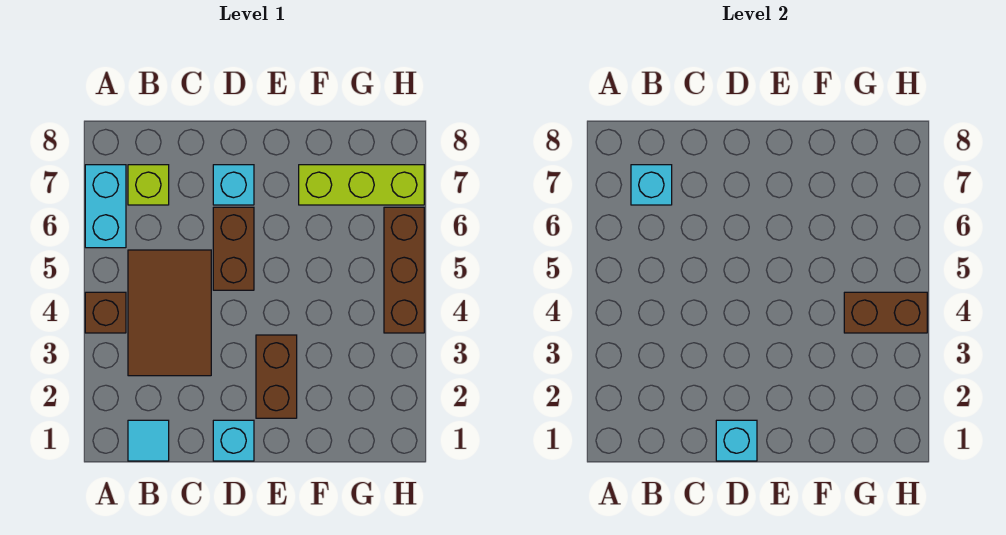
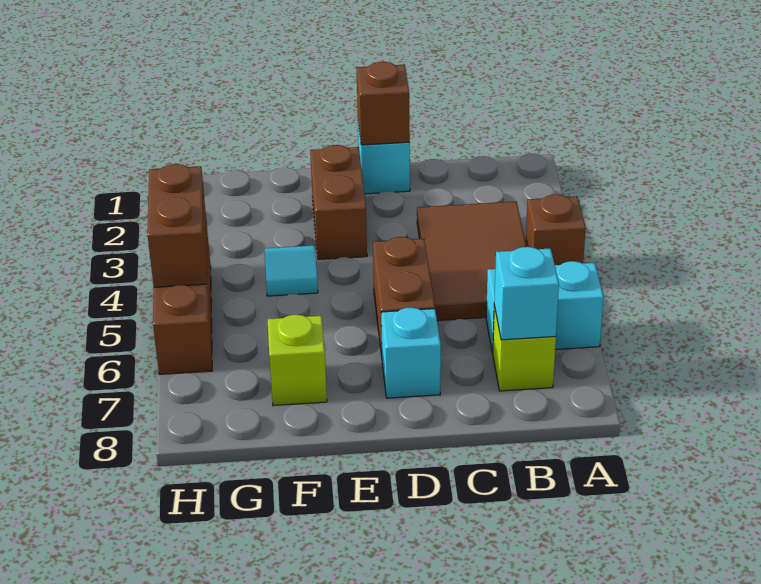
cyan 1x2 brick [85,165,126,248] -> cyan 1x2 brick turned to [486,261,604,353]
cyan 1x1 tile [128,420,169,461] -> cyan 1x1 tile moved to [265,246,318,296]
cyan 1x1 brick [716,420,757,461] -> brown 1x1 brick [356,62,410,145]
lime 1x3 brick [299,165,424,205] -> lime 1x1 brick [267,315,327,406]
brown 1x2 brick [844,292,927,333] -> brown 1x2 brick turned to [148,164,207,287]

